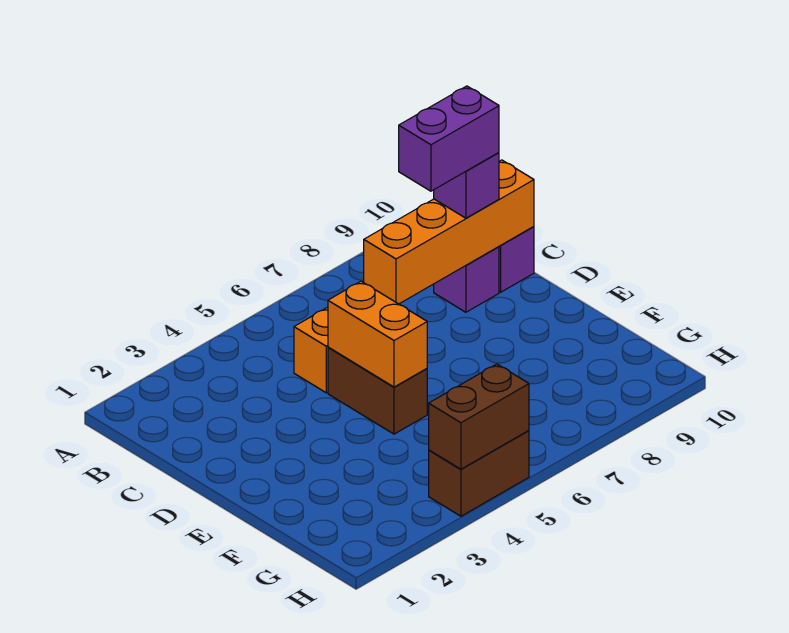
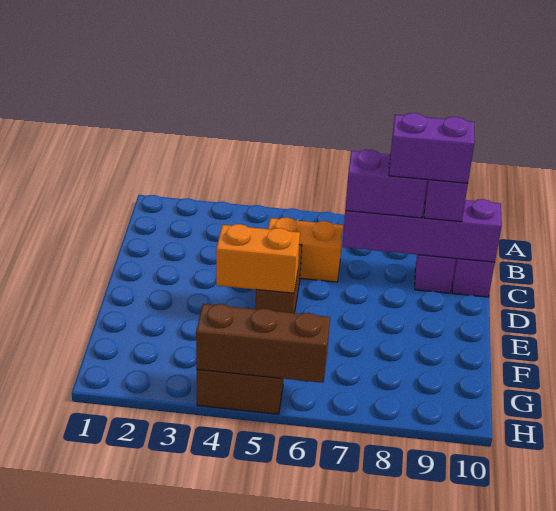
orange 1x4 brick [364,160,534,304] -> purple 1x4 brick [342,199,502,262]
none -> purple 1x2 brick [345,150,427,218]
orange 1x2 brick [328,281,427,387] -> orange 1x2 brick turned to [216,224,300,293]
brown 1x2 brick [429,364,529,469] -> brown 1x3 brick [196,304,330,383]

